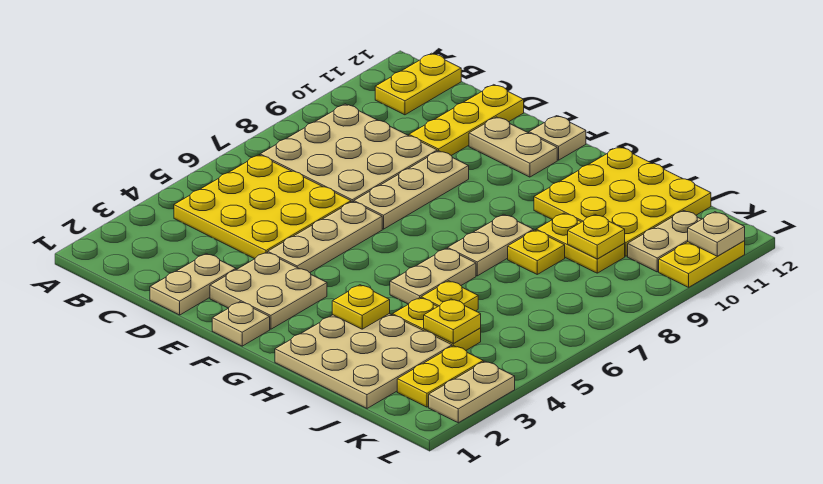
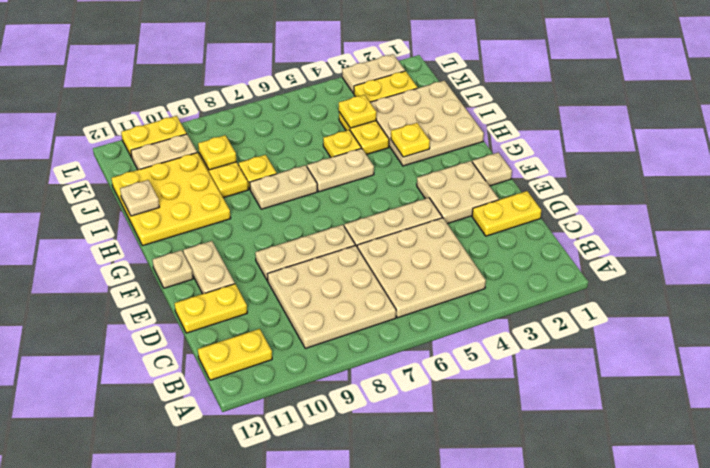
yellow 3x3 plate [174,155,351,259] -> tan 3x3 plate [357,218,486,318]
tan 1x2 plate [150,254,236,315] -> yellow 1x2 plate [472,191,541,236]
yellow 1x3 plate [409,85,524,155] -> yellow 1x2 plate [175,284,247,333]
tan 1x1 plate [688,212,745,256] -> tan 1x1 plate moved to [120,180,159,216]

